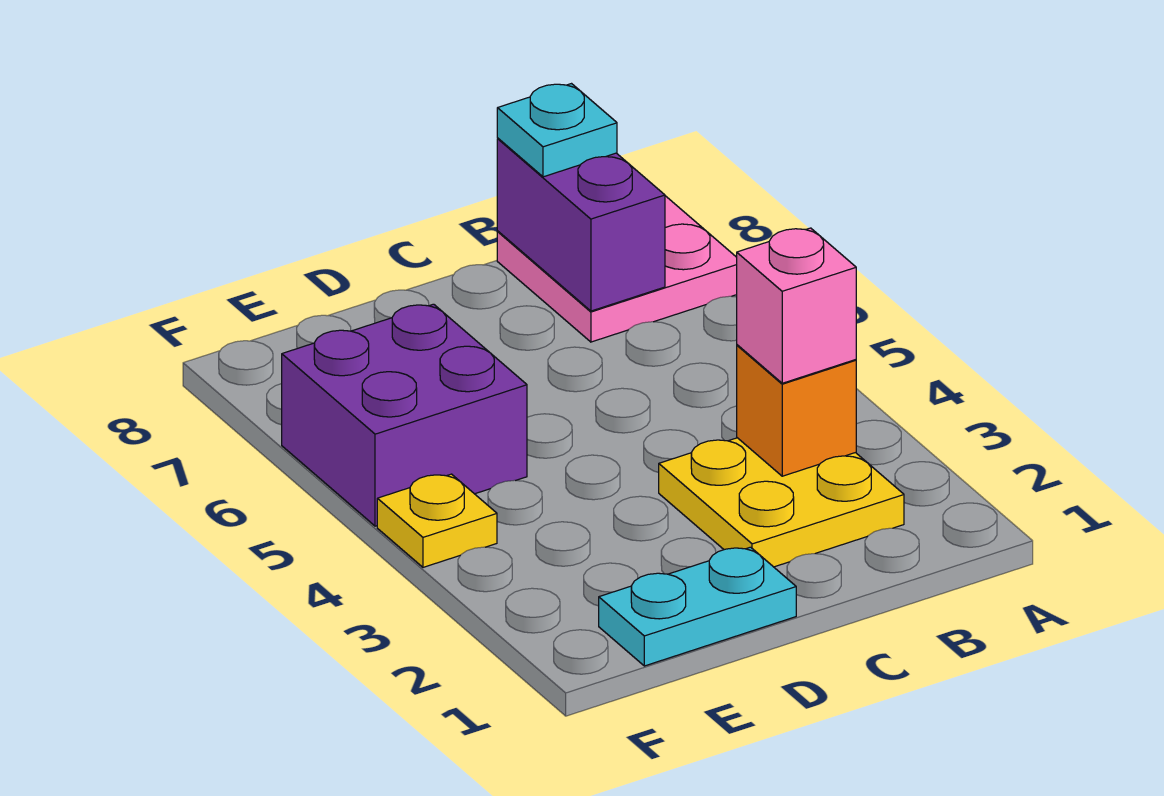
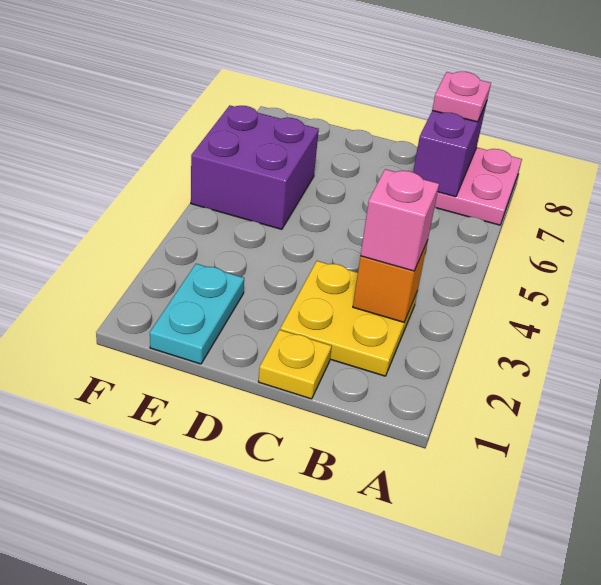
cyan 1x1 plate [497,84,617,177] -> pink 1x1 plate [432,72,491,122]
cyan 1x2 plate [599,547,796,666] -> cyan 1x2 plate turned to [150,264,244,364]
yellow 1x1 plate [377,474,497,567] -> yellow 1x1 plate moved to [259,330,332,399]

